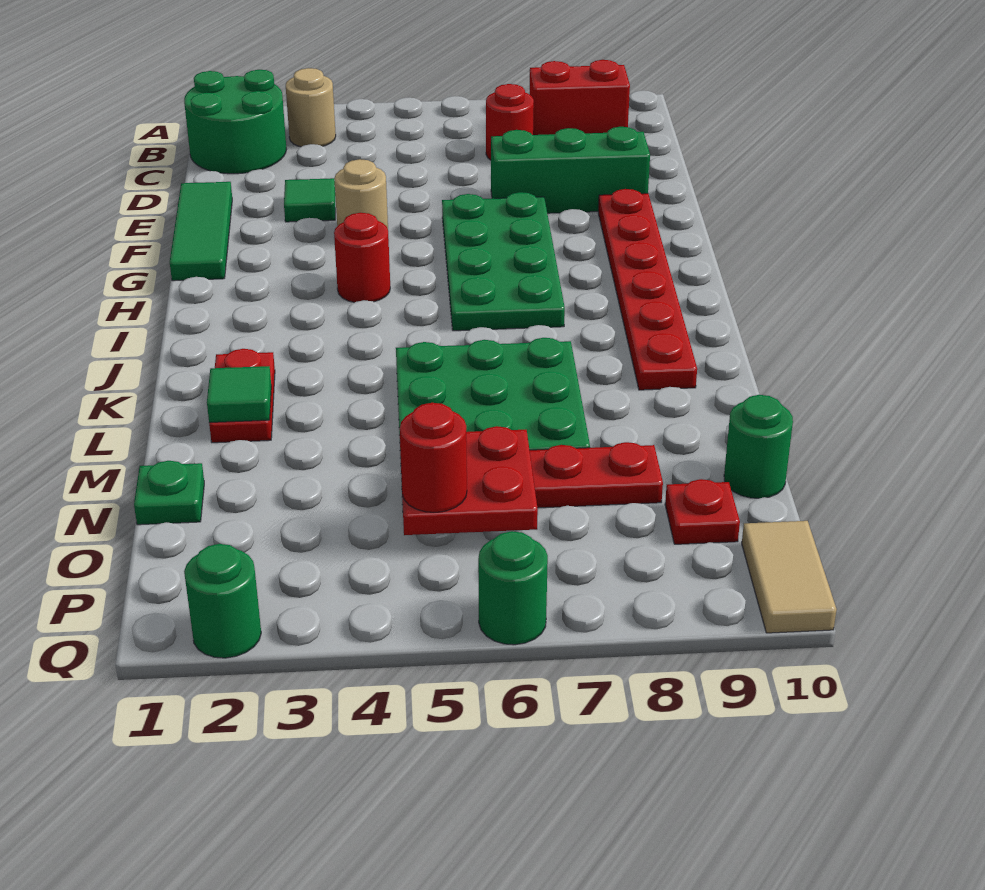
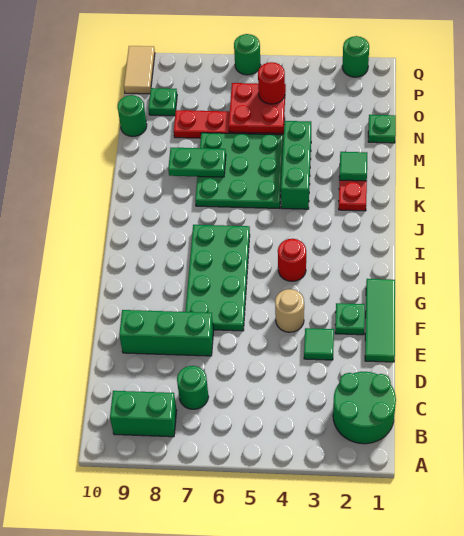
tan 1x1 round brick [286,68,336,147] -> none
red 1x2 brick [529,60,630,135] -> green 1x2 brick [110,391,177,437]
red 1x1 round brick [486,84,534,160] -> green 1x1 round brick [177,366,208,409]
none -> green 1x1 plate [335,303,365,335]
red 1x6 plate [598,189,697,390] -> none
none -> green 1x3 brick [281,121,311,209]
none -> green 1x2 plate [168,148,226,177]
red 1x1 plate [665,479,740,544] -> green 1x1 plate [148,88,177,116]

